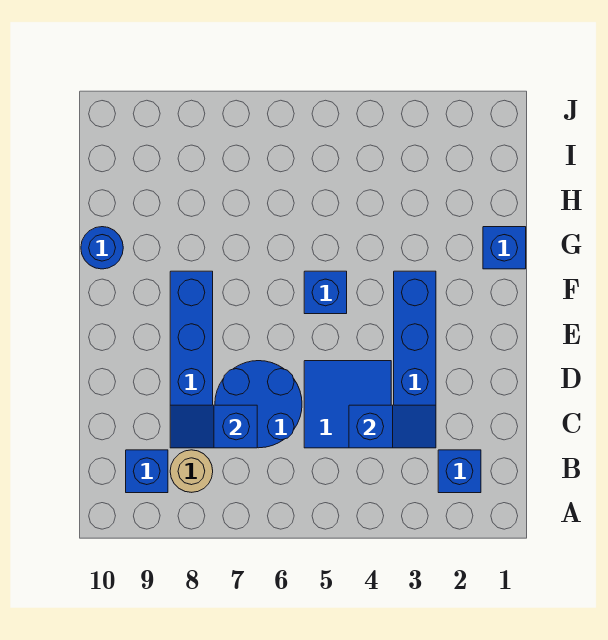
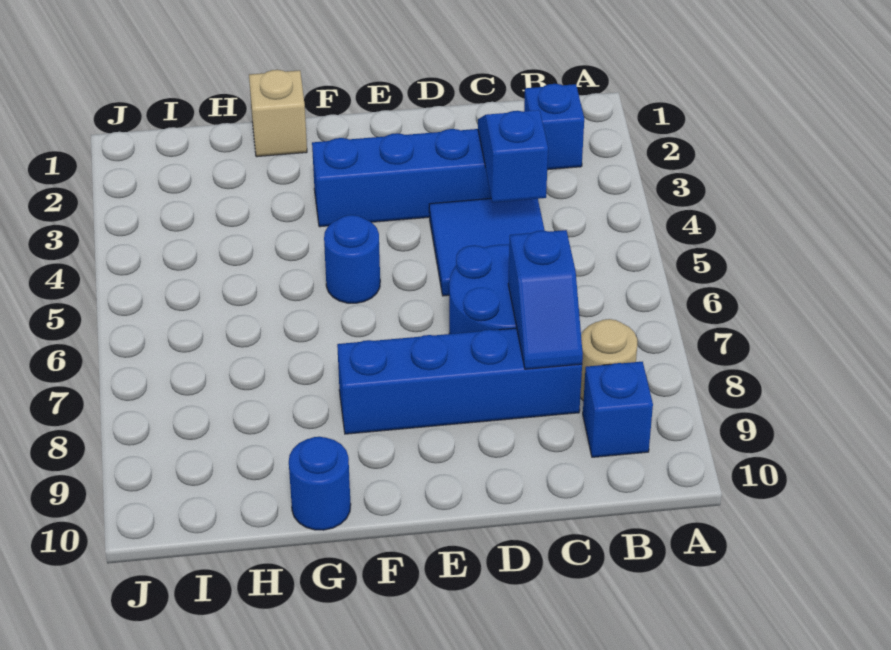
blue 1x1 brick [304,271,347,314] -> blue 1x1 round brick [324,215,380,303]
blue 1x1 brick [483,227,526,269] -> tan 1x1 brick [249,70,307,157]

